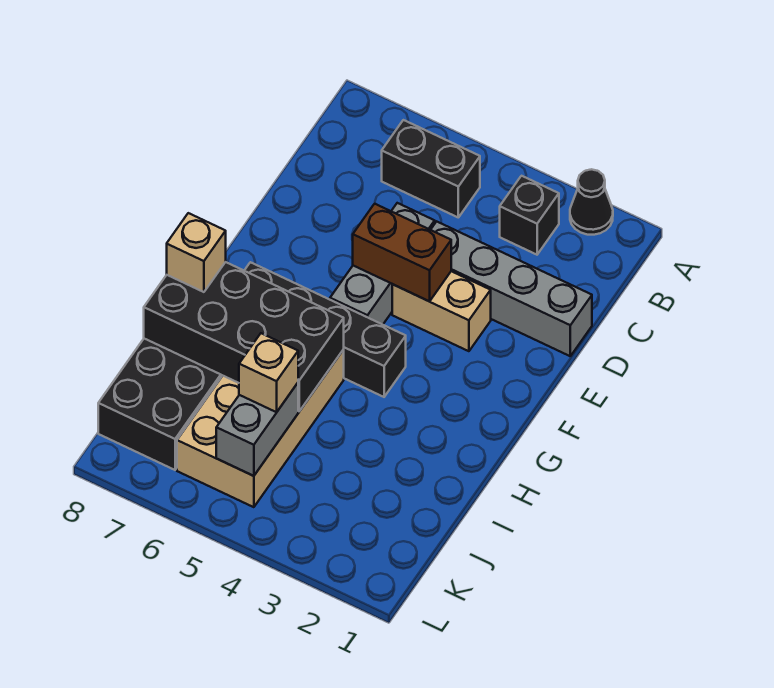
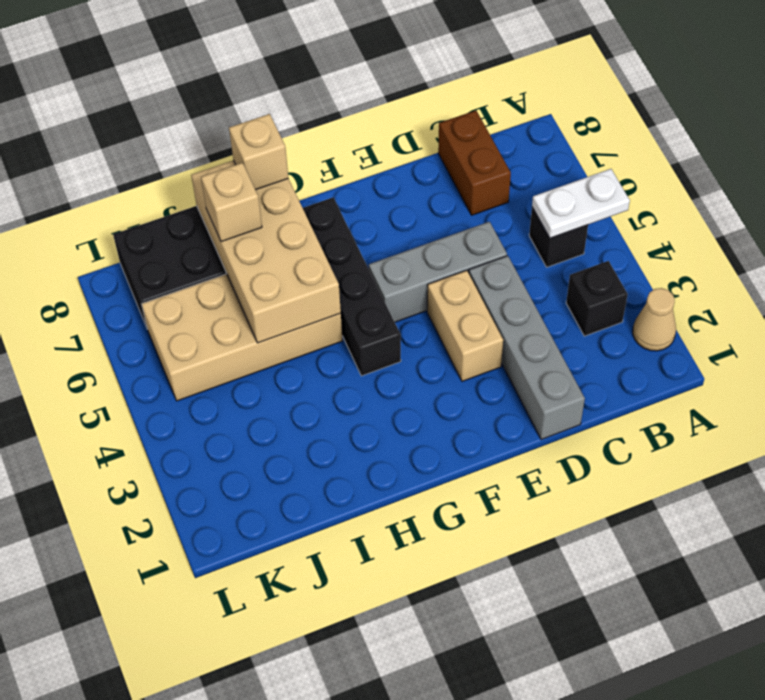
black 1x1 cone [570,169,613,235] -> tan 1x1 cone [633,288,676,351]
none -> white 1x2 plate [532,169,630,238]
black 1x2 brick [382,120,480,217] -> black 1x1 brick [529,207,588,267]
brown 1x2 brick [353,204,451,301] -> brown 1x2 brick moved to [438,110,511,215]
black 2x4 brick [144,262,344,411] -> tan 2x4 brick [191,160,341,343]
grey 1x2 brick [216,383,298,476] -> none
tan 1x1 brick [239,333,298,412] -> tan 1x1 brick moved to [201,163,262,242]

